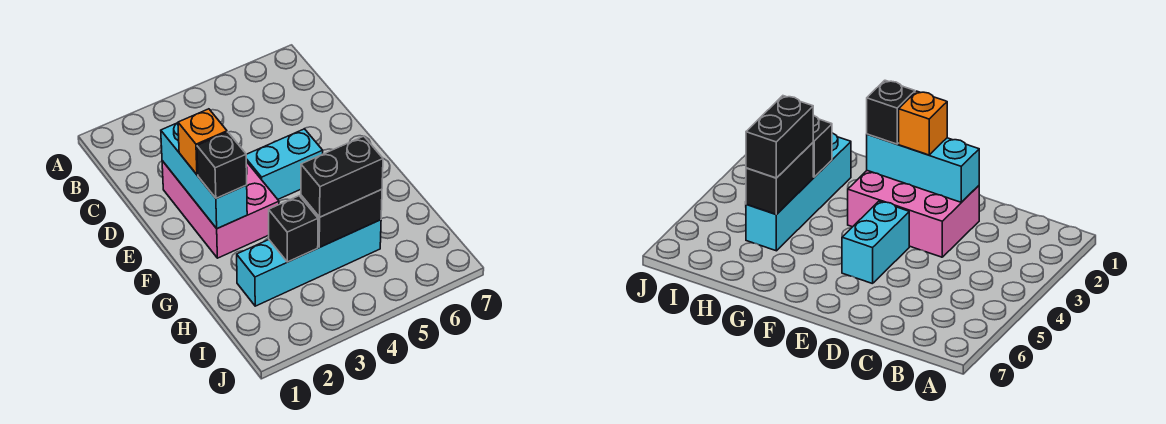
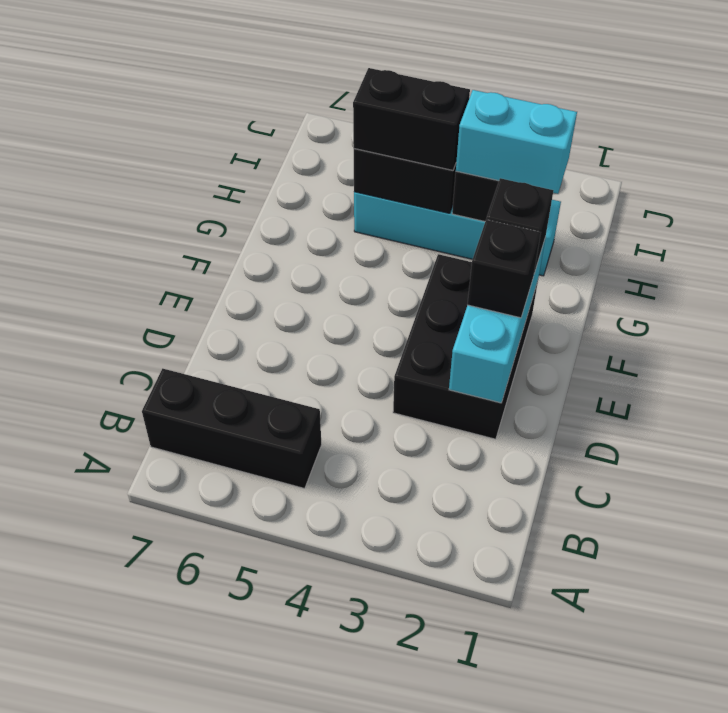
none -> black 1x3 brick [142,369,322,489]
pink 2x3 brick [162,161,279,258] -> black 2x3 brick [393,254,538,439]
orange 1x1 brick [178,109,227,175] -> black 1x1 brick [467,220,541,318]
cyan 1x2 brick [246,129,323,199] -> cyan 1x2 brick moved to [456,90,577,194]

